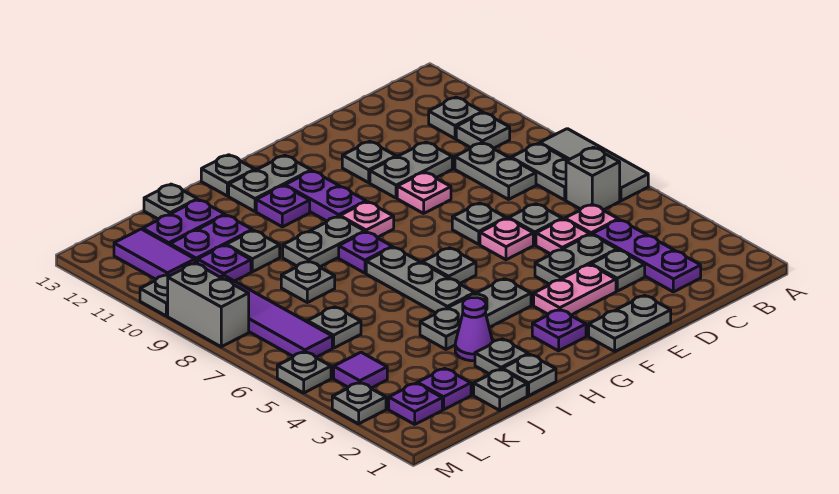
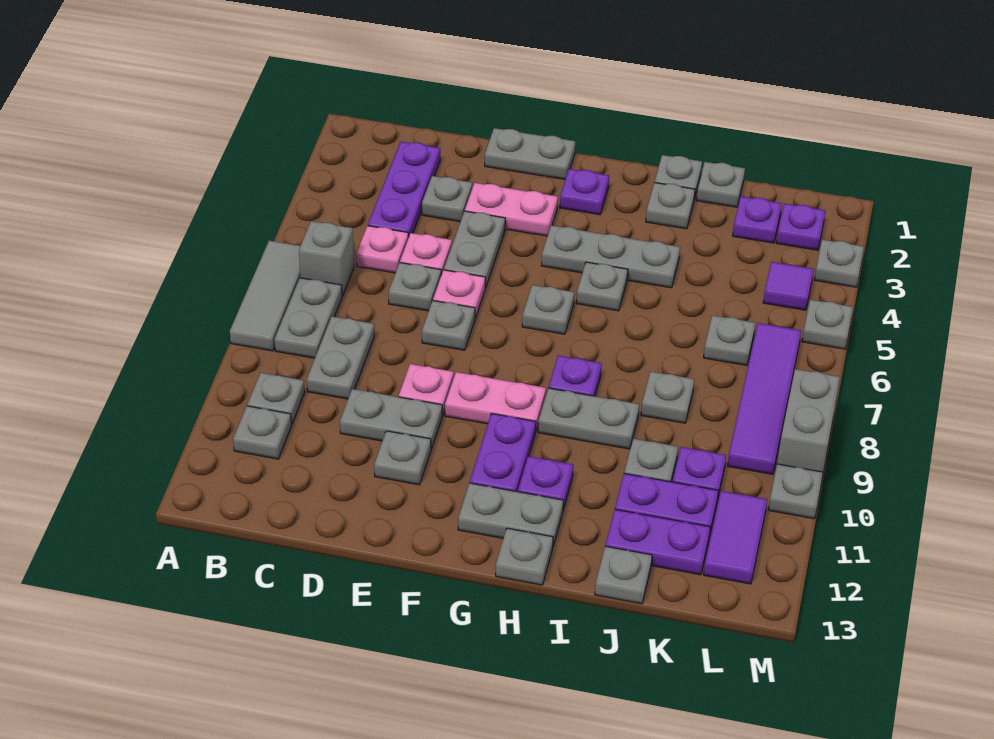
grey 1x2 plate [535,235,617,284] -> grey 1x2 plate turned to [444,211,505,288]
pink 1x1 plate [340,202,394,237] -> pink 1x2 plate [445,372,546,430]
grey 1x3 plate [366,247,475,313] -> grey 1x1 plate [576,262,628,311]
purple 1x1 cone [455,298,493,361] -> none

